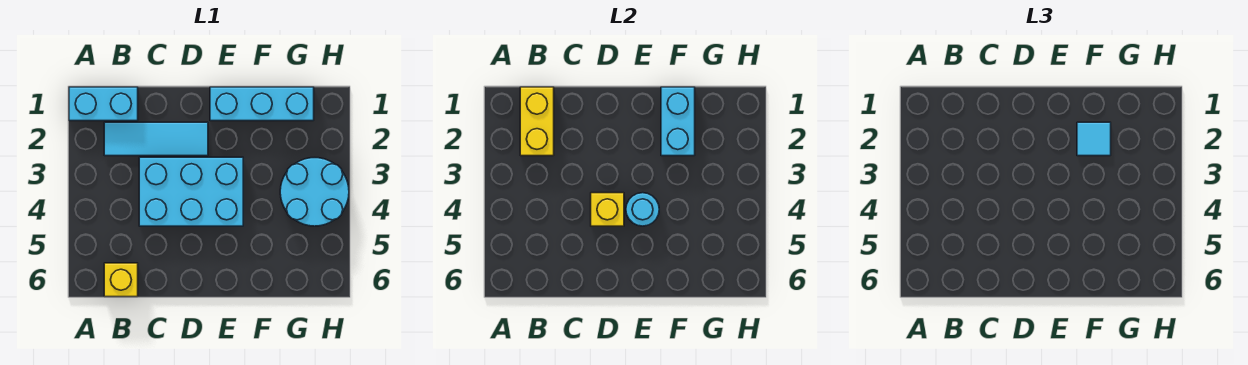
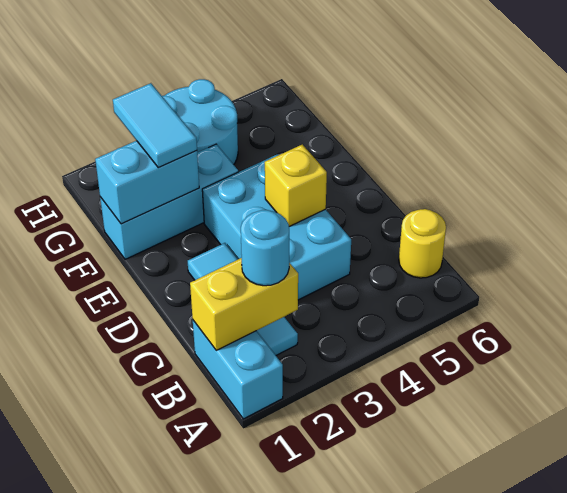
yellow 1x1 brick [104,263,138,297] -> yellow 1x1 round brick [399,209,446,278]
cyan 1x3 brick [210,87,314,121] -> cyan 1x3 brick turned to [100,144,238,259]
cyan 1x1 round brick [626,193,659,226] -> cyan 1x1 round brick moved to [241,210,289,286]
cyan 1x1 tile [1077,122,1111,156] -> cyan 1x2 tile [113,83,197,167]

